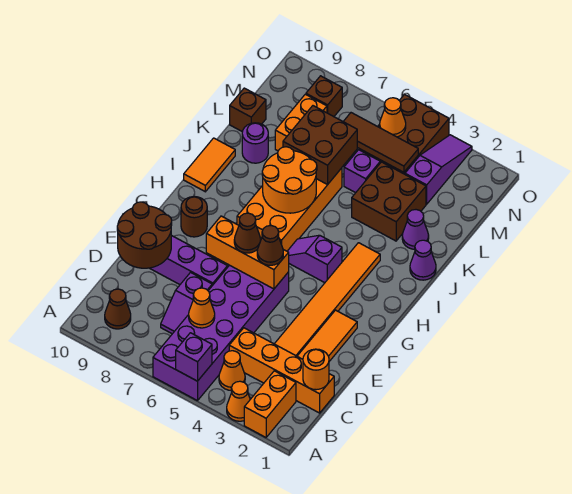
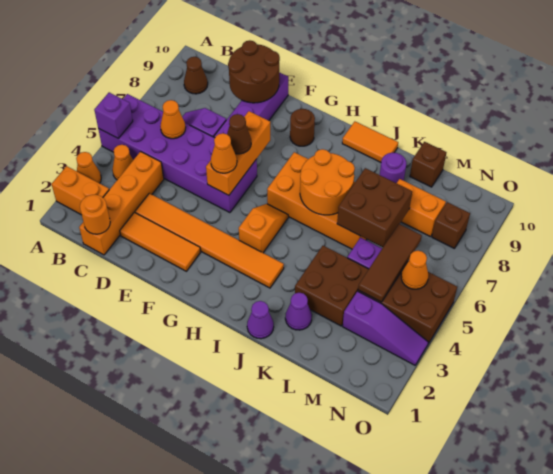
brown 1x1 cone [257,226,283,265] -> orange 1x1 cone [211,133,237,173]
purple 1x2 slope [287,235,342,283] -> orange 1x2 slope [239,204,288,253]

